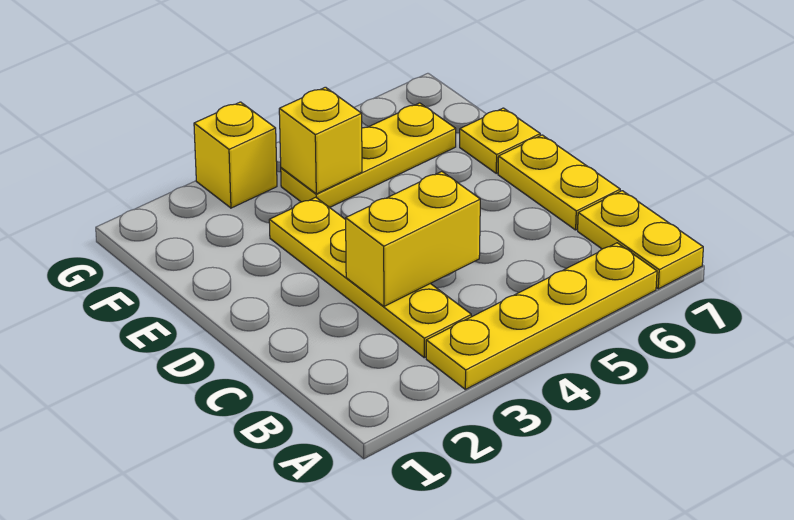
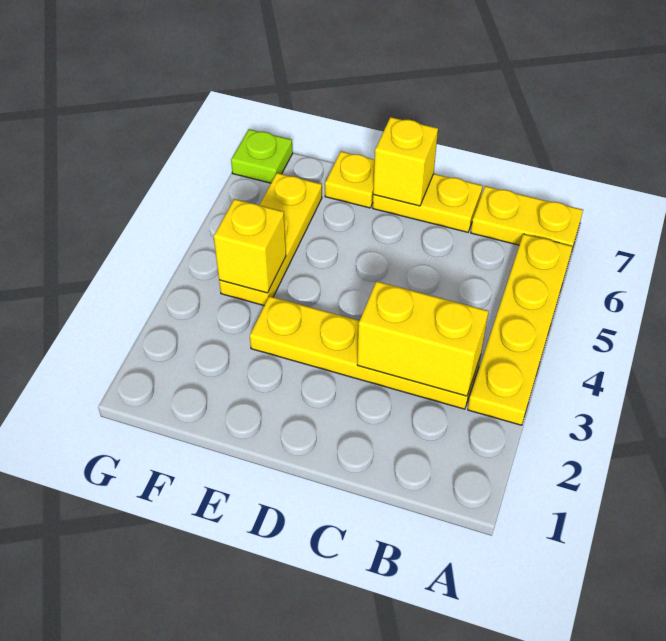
yellow 1x2 brick [346,172,480,306] -> yellow 1x2 brick turned to [357,281,488,396]
yellow 1x1 brick [194,102,277,208] -> yellow 1x1 brick moved to [373,117,438,206]
none -> lime 1x1 plate [231,129,293,183]

